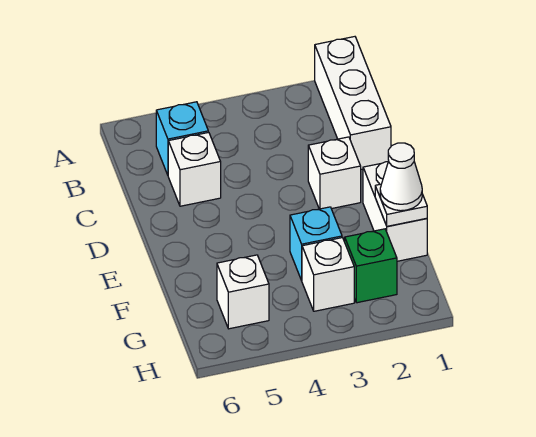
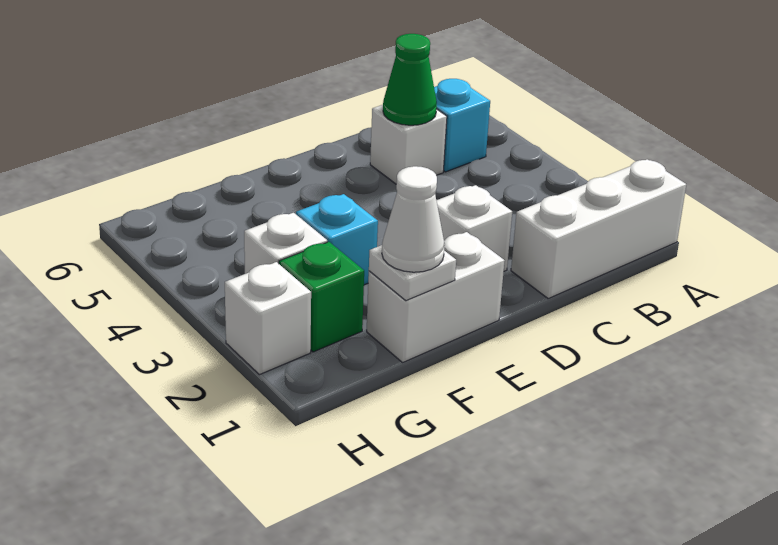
none -> green 1x1 cone [383,34,437,125]
white 1x1 brick [217,255,269,329] -> white 1x1 brick moved to [225,262,311,375]

